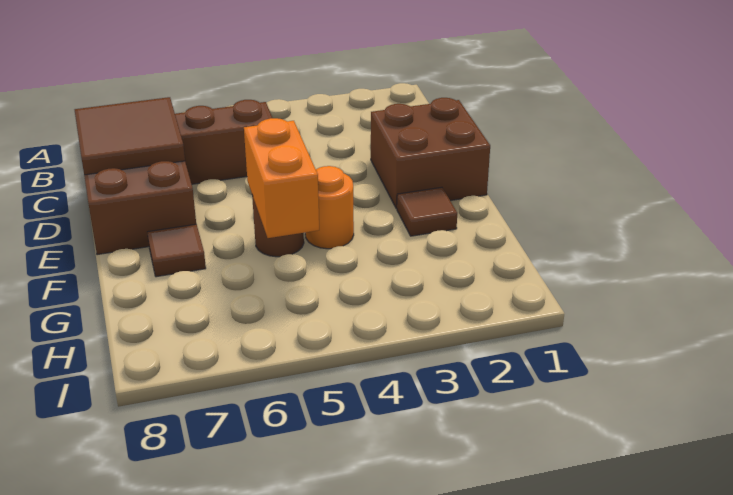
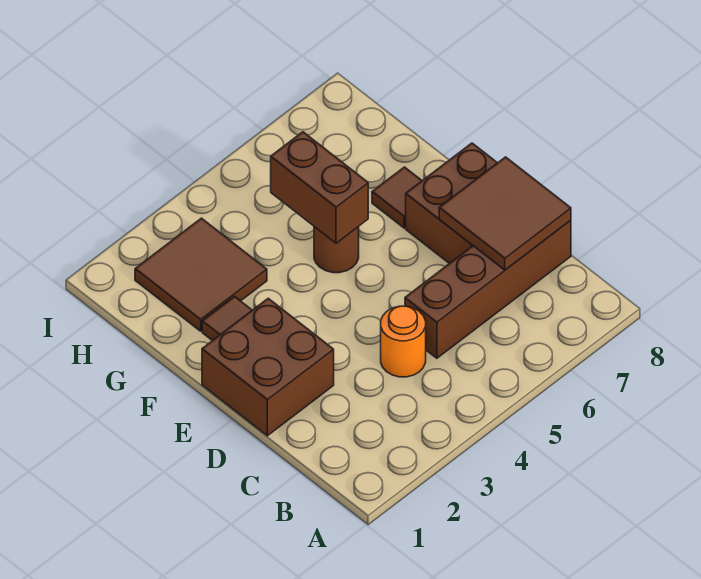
orange 1x1 round brick [305,166,354,249] -> orange 1x1 round brick moved to [381,306,426,377]
orange 1x2 brick [244,118,319,238] -> brown 1x2 brick [271,132,368,243]
none -> brown 2x2 tile [135,218,267,331]

